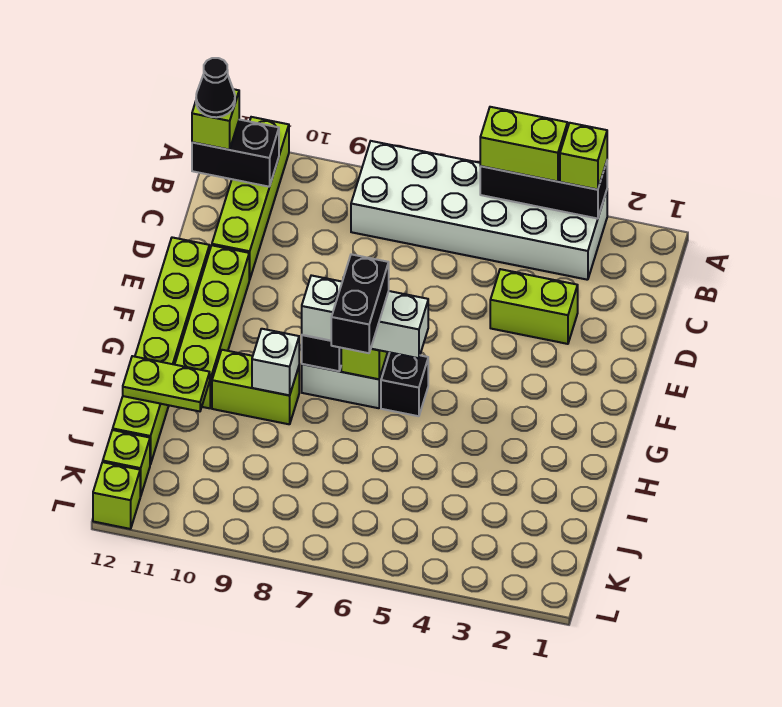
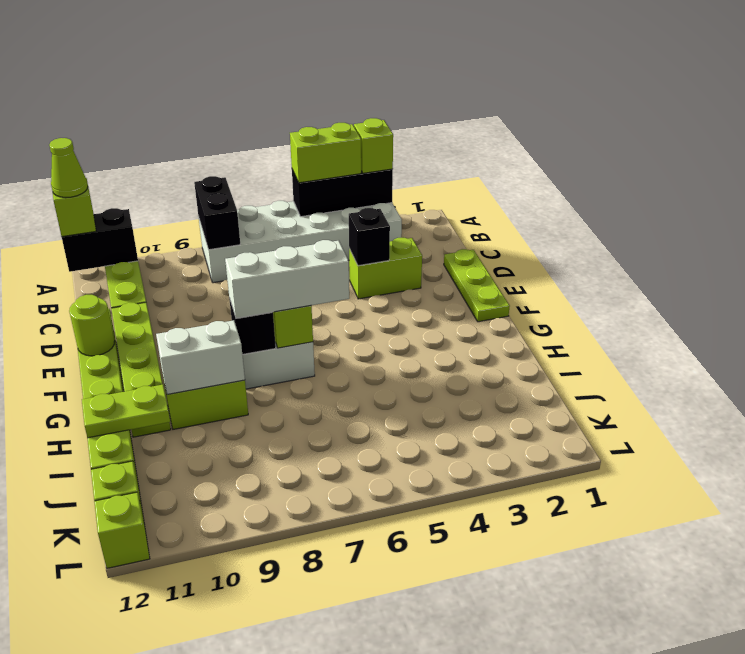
black 1x1 cone [196,58,235,117] -> lime 1x1 cone [49,138,88,198]
none -> lime 1x3 plate [444,249,510,322]
none -> lime 1x1 round brick [69,295,115,356]
black 1x1 brick [381,353,428,416] -> black 1x1 brick moved to [349,208,390,266]
black 1x2 brick [331,254,389,353] -> black 1x2 brick moved to [194,176,240,250]
white 1x1 brick [252,329,299,395] -> white 1x2 brick [156,320,245,394]

